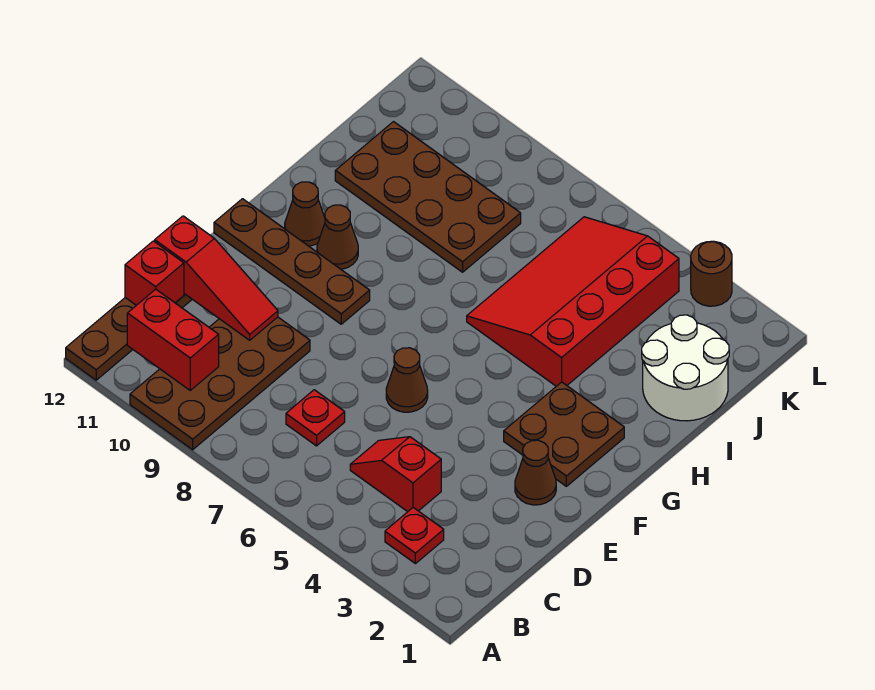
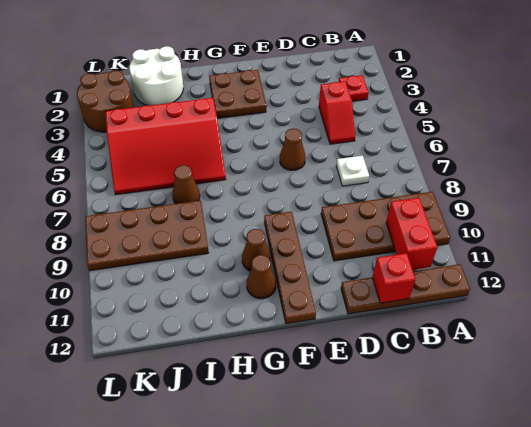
red 1x1 plate [286,390,345,446] -> white 1x1 plate [336,156,369,186]
red 1x3 slope [155,216,278,340] -> none
brown 1x1 cone [515,440,556,505] -> brown 1x1 cone moved to [172,165,200,204]
brown 2x4 plate [335,122,521,272] -> brown 2x4 plate turned to [85,200,209,271]
brown 1x1 round brick [691,241,732,306] -> brown 2x2 round brick [77,71,134,132]

